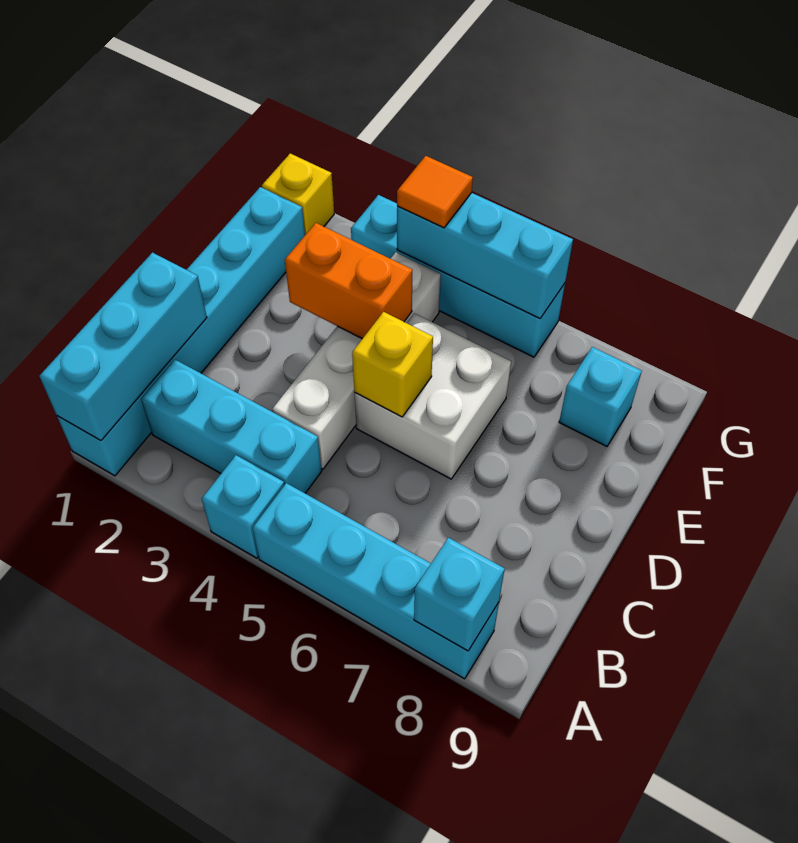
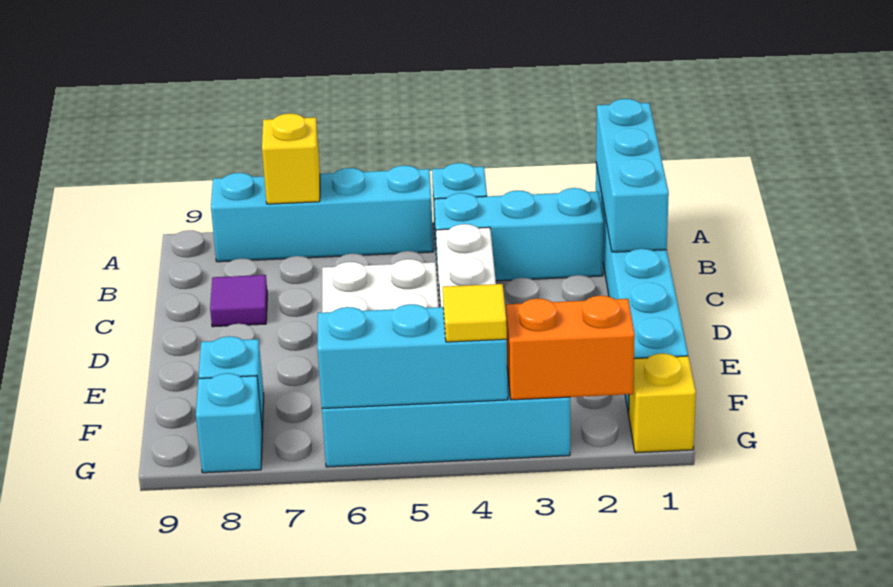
cyan 1x1 brick [414,538,505,651] -> cyan 1x1 brick moved to [196,373,262,473]
none -> purple 1x1 tile [210,275,267,327]
yellow 1x1 brick [352,312,433,417] -> yellow 1x1 brick moved to [262,114,320,204]
orange 1x2 brick [285,223,412,339] -> orange 1x2 brick moved to [506,296,635,400]
orange 1x1 tile [397,156,473,228] -> yellow 1x1 tile [443,284,507,342]

